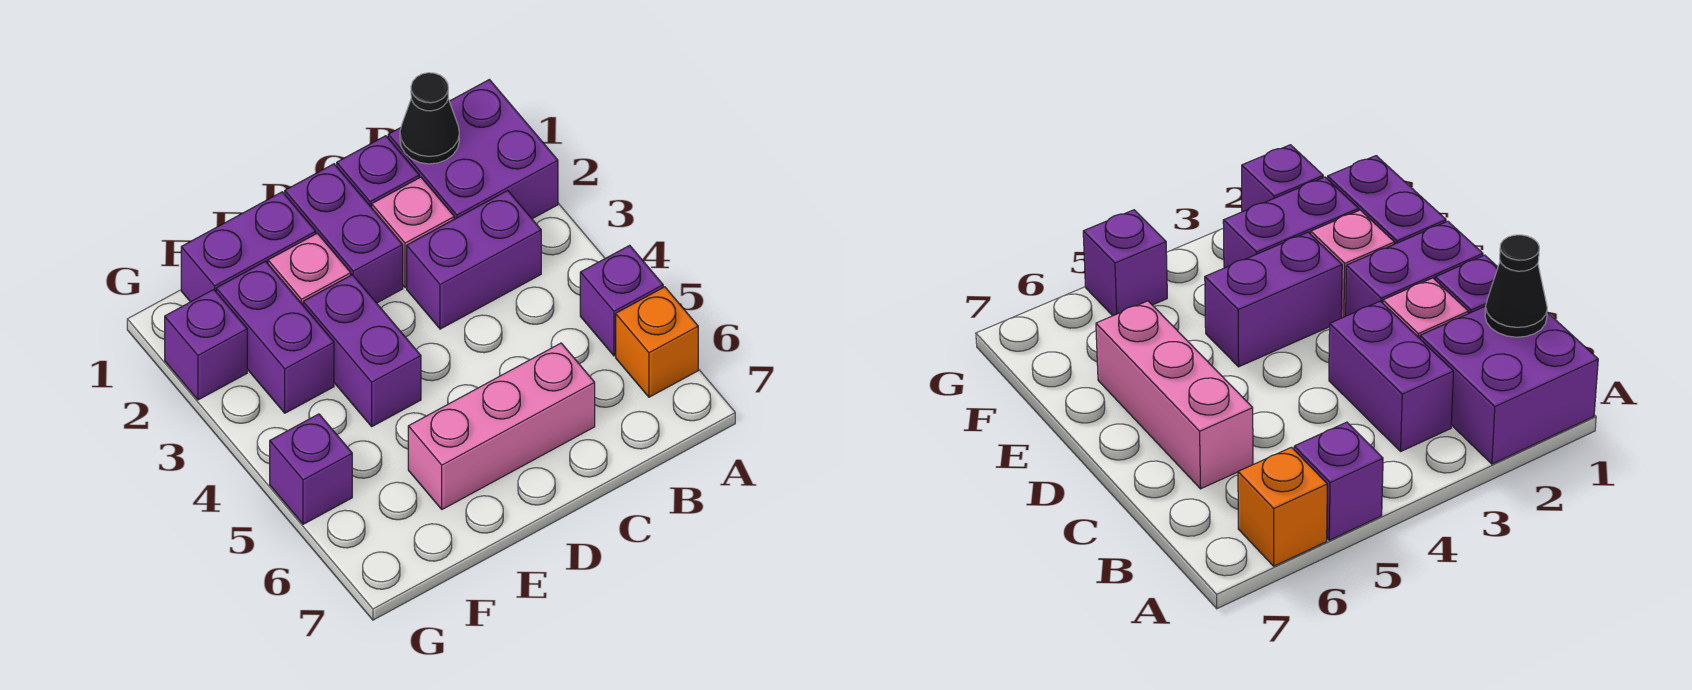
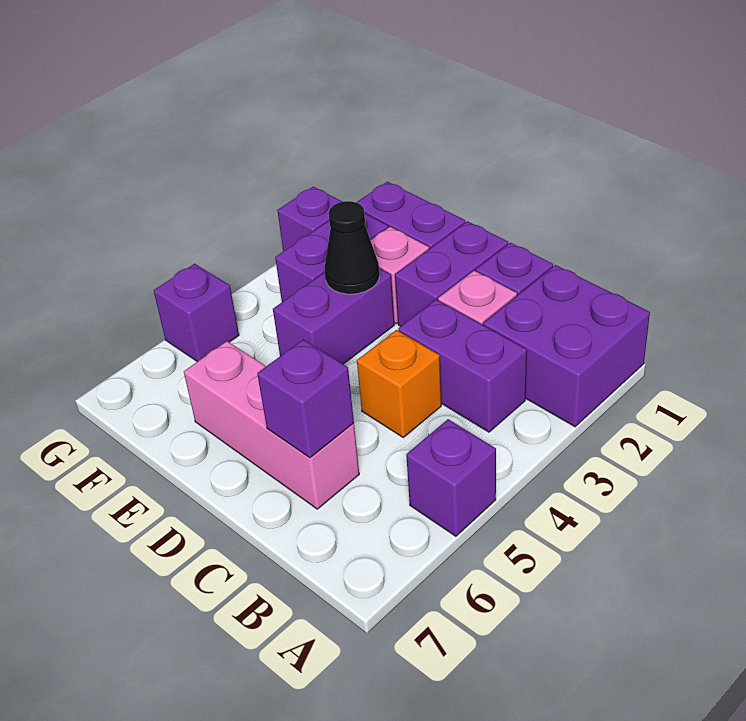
orange 1x1 brick [616,287,698,397] -> orange 1x1 brick moved to [357,330,441,437]
black 1x1 cone [400,73,459,164] -> black 1x1 cone moved to [325,201,380,294]
none -> purple 1x1 brick [257,340,354,458]

